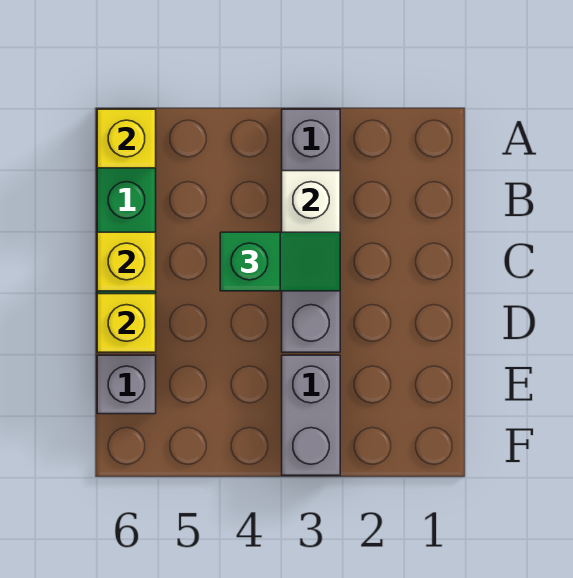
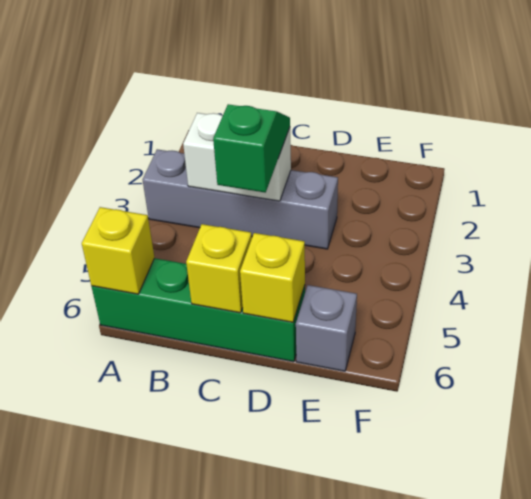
grey 1x2 brick [282,355,340,475] -> none

